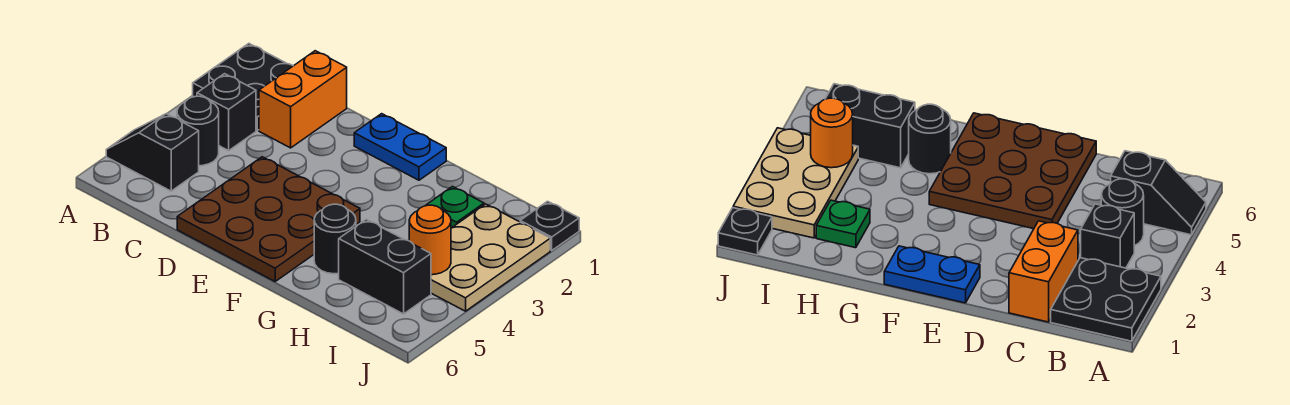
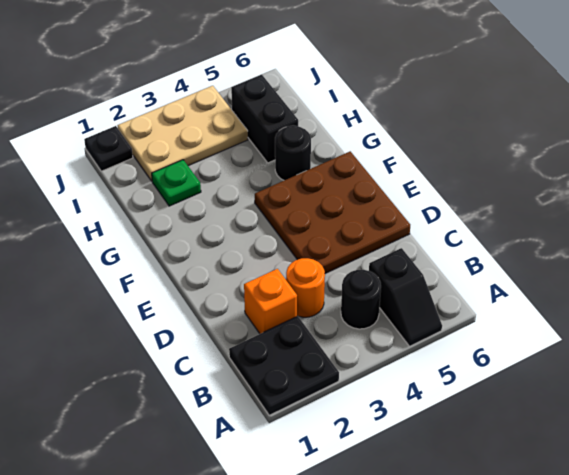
black 1x1 brick [197,74,256,151] -> none
orange 1x2 brick [259,51,347,148] -> orange 1x1 brick [244,269,297,334]
blue 1x2 plate [354,114,446,180] -> none
orange 1x1 round brick [409,205,451,275] -> orange 1x1 round brick moved to [286,258,325,317]

